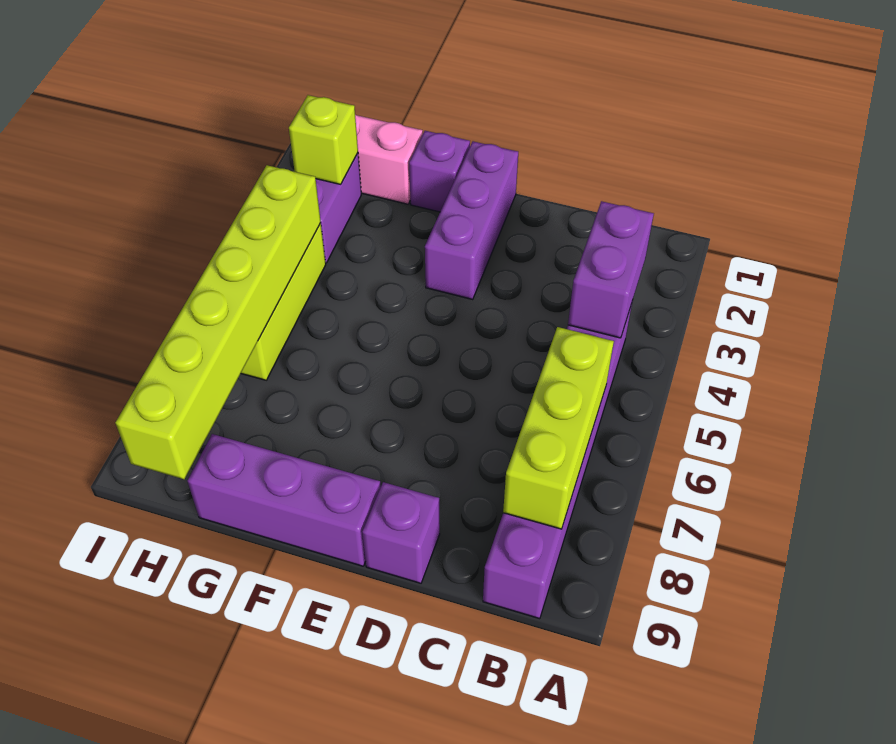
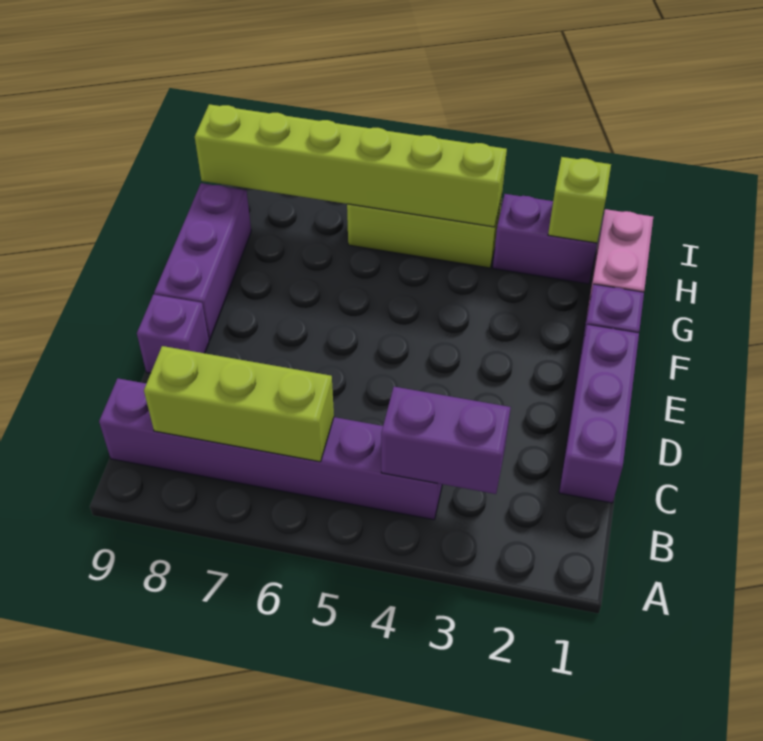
purple 1x3 brick [425,141,518,299] -> purple 1x3 brick turned to [559,325,639,503]

